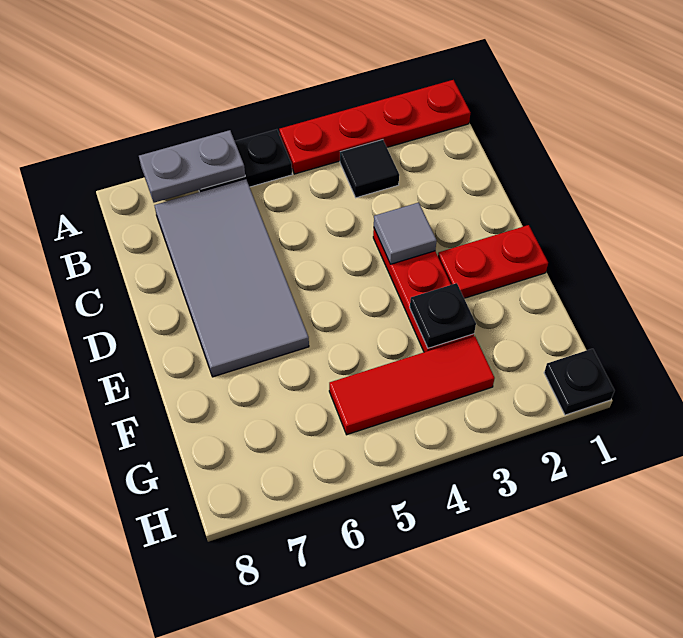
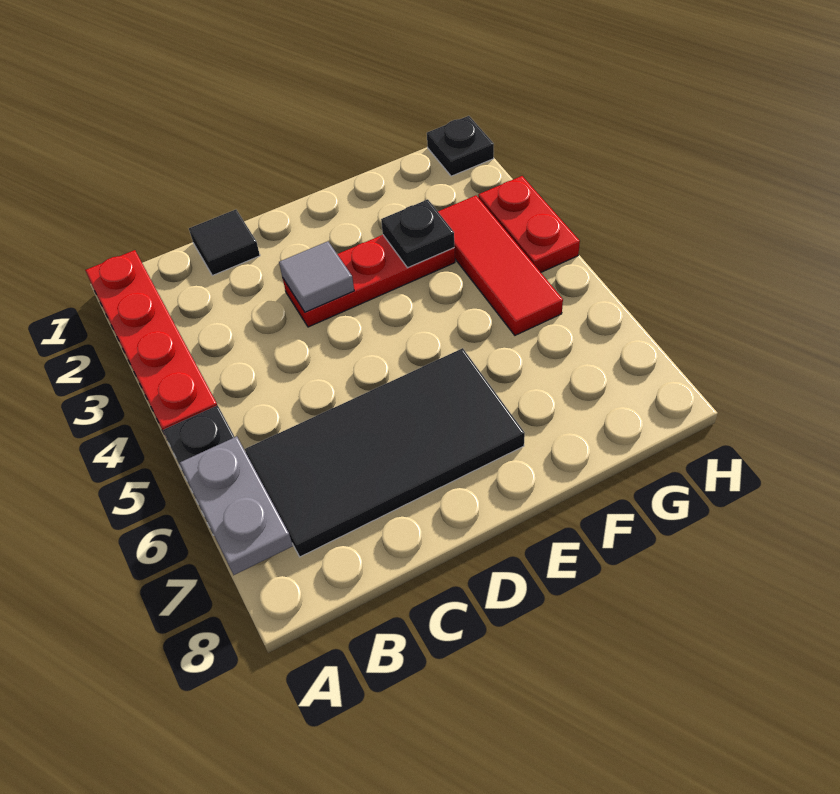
black 1x1 tile [340,140,399,198] -> black 1x1 tile moved to [189,210,260,276]
grey 2x4 tile [154,179,309,377] -> black 2x4 tile [245,348,525,557]
red 1x2 plate [438,225,548,298] -> red 1x2 plate moved to [478,176,580,272]

